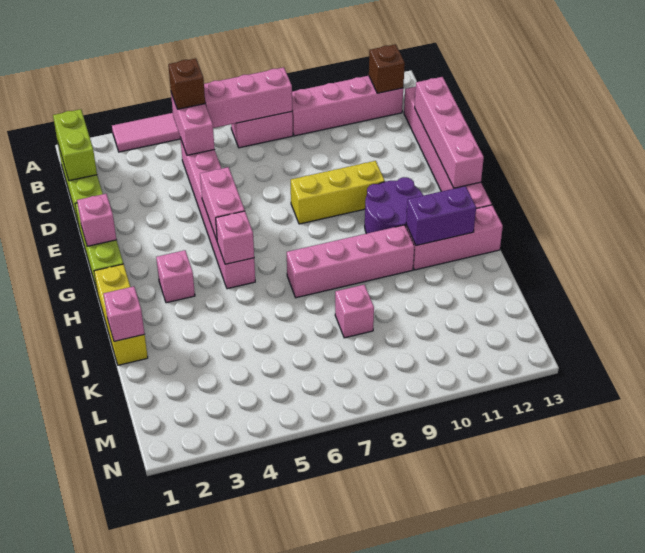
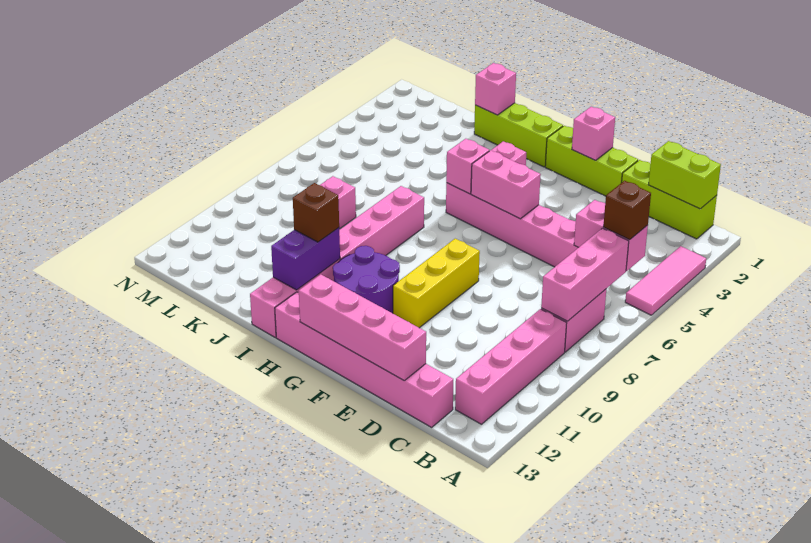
brown 1x1 brick [369,44,405,93] -> brown 1x1 brick moved to [293,183,339,242]
yellow 1x3 brick [94,264,148,365] -> lime 1x3 brick [474,103,563,167]

